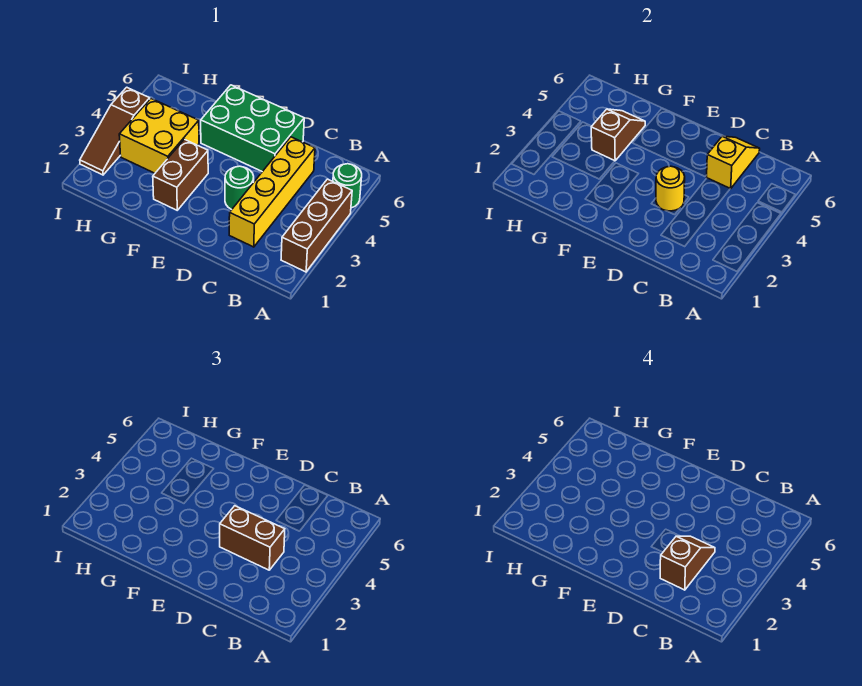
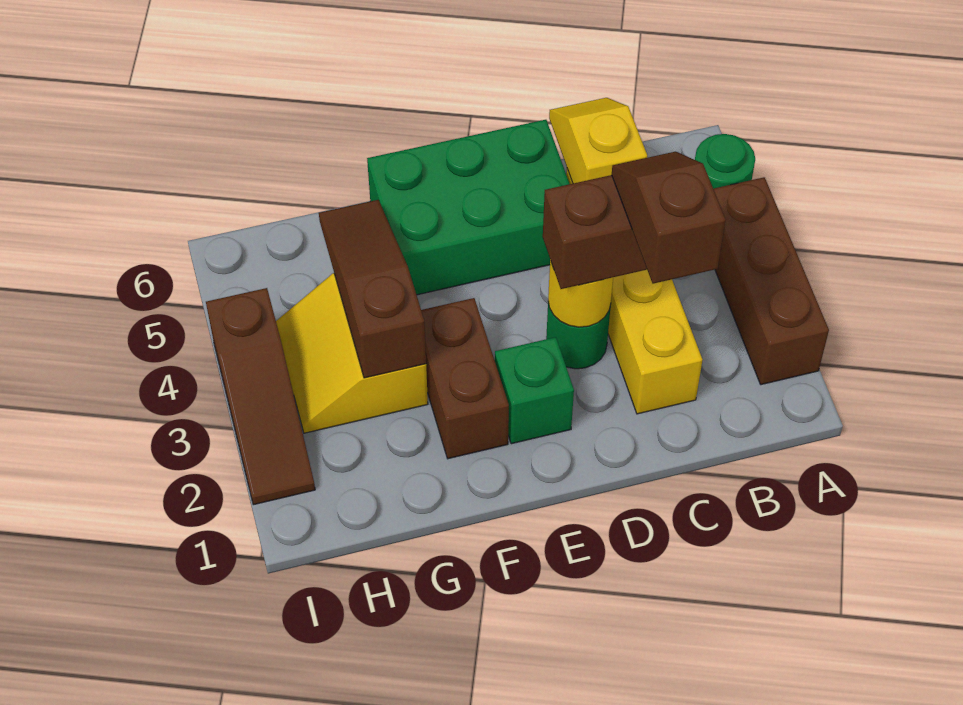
none -> green 1x1 brick [495,337,574,444]
yellow 2x2 brick [119,99,199,173] -> yellow 2x2 slope [276,273,428,433]
brown 1x2 slope [591,109,645,161] -> brown 1x3 slope [319,200,426,378]

